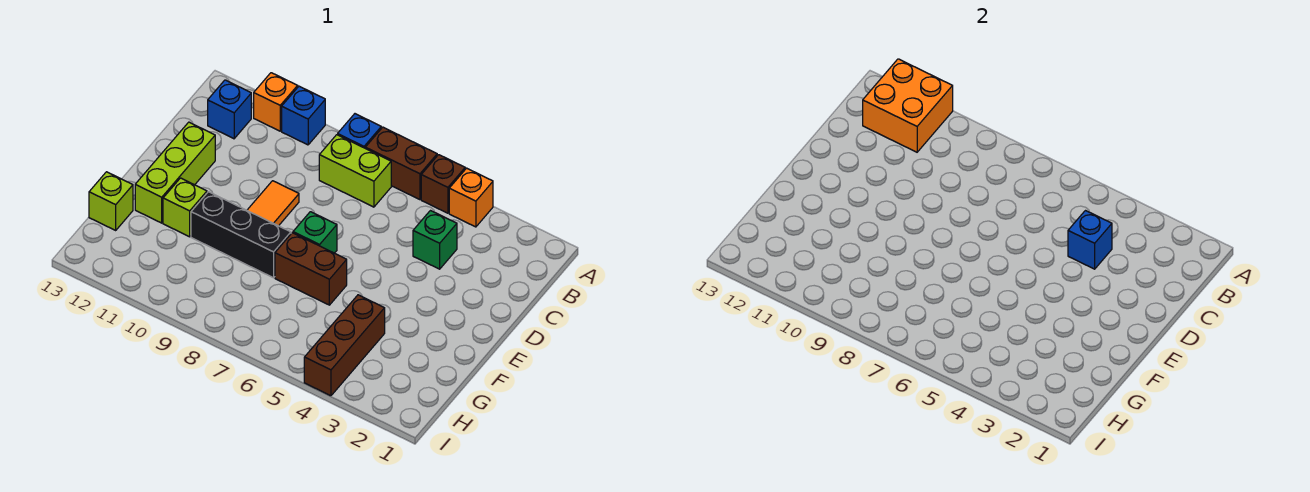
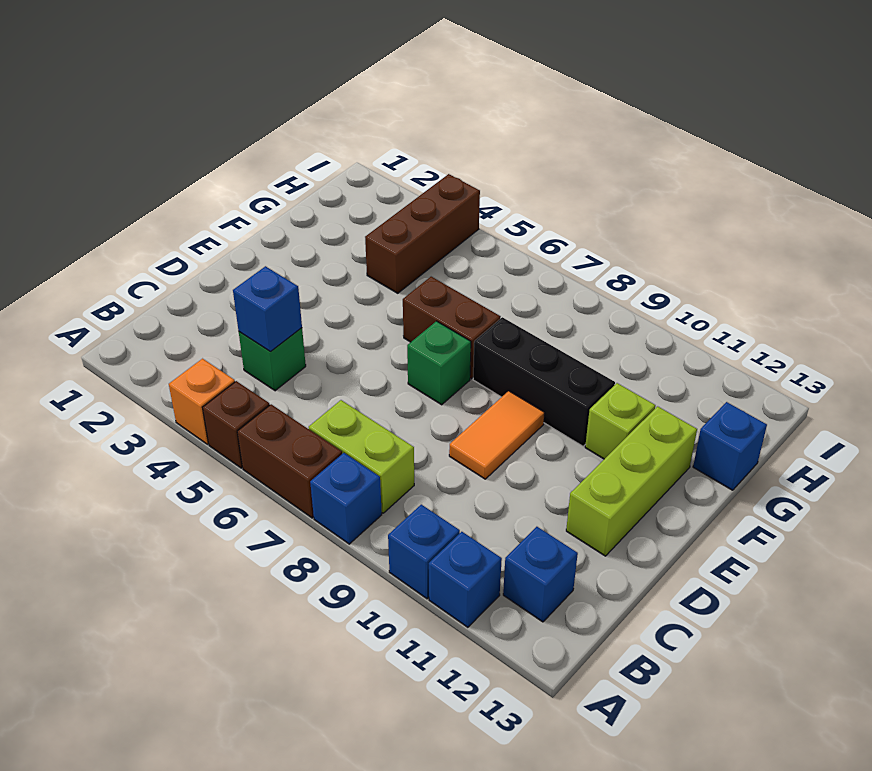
orange 1x1 brick [254,73,298,131] -> blue 1x1 brick [429,532,502,627]
orange 2x2 brick [863,59,953,152] -> none
lime 1x1 brick [89,172,133,230] -> blue 1x1 brick [693,402,767,490]

